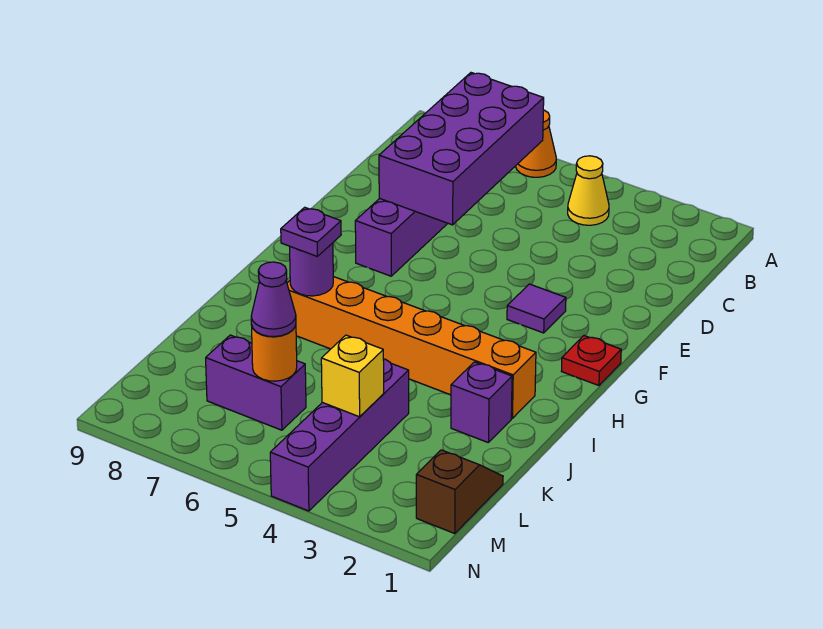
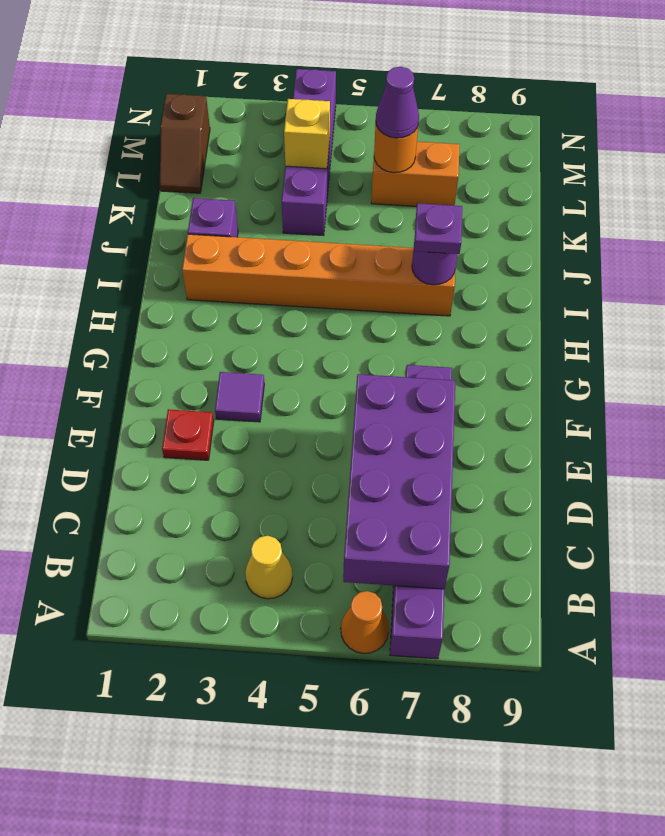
red 1x1 plate [562,336,621,386] -> red 1x1 plate moved to [162,409,214,460]
purple 1x2 brick [206,335,306,430] -> orange 1x2 brick [371,142,460,206]

